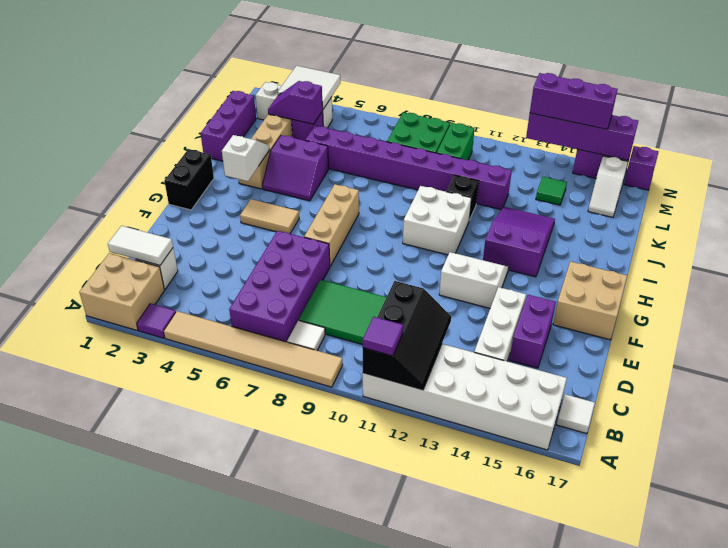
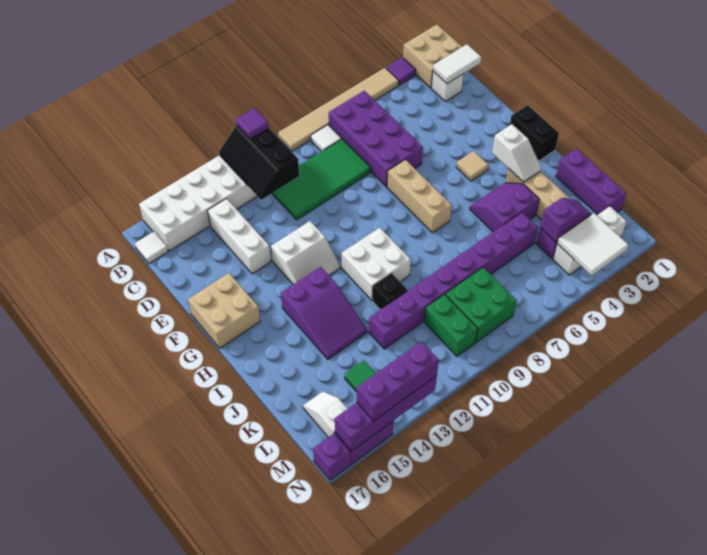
purple 1x2 brick [510,295,556,368] -> none
tan 1x2 tile [240,199,299,234] -> tan 1x1 tile [456,151,489,181]

